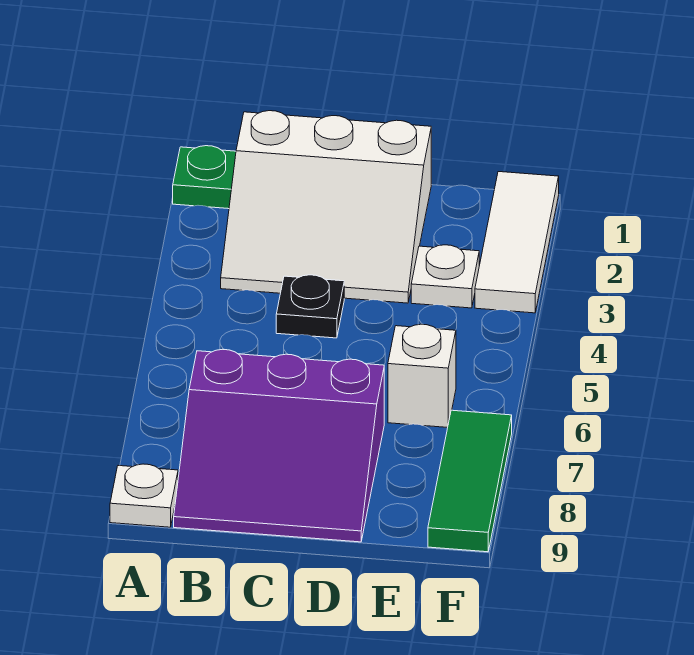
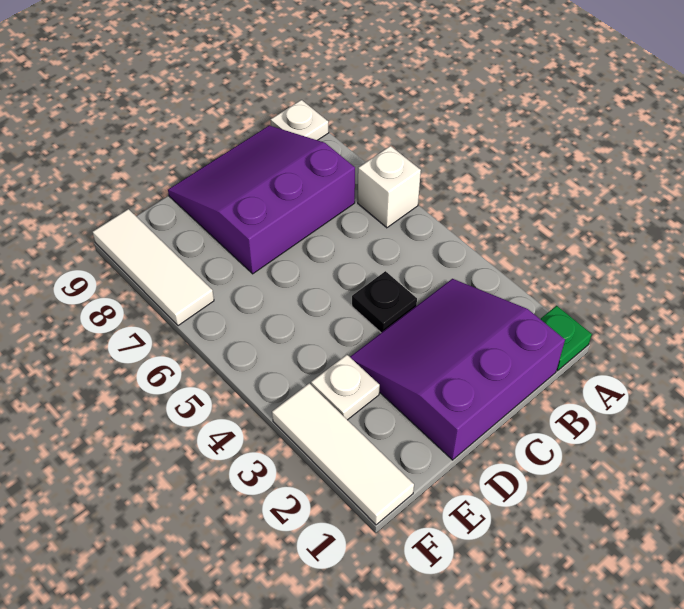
white 3x3 slope [221,111,431,303] -> purple 3x3 slope [350,279,565,460]
white 1x1 brick [388,324,456,427] -> white 1x1 brick moved to [358,146,421,228]
green 1x3 tile [428,410,512,552] -> white 1x3 tile [93,209,214,326]

